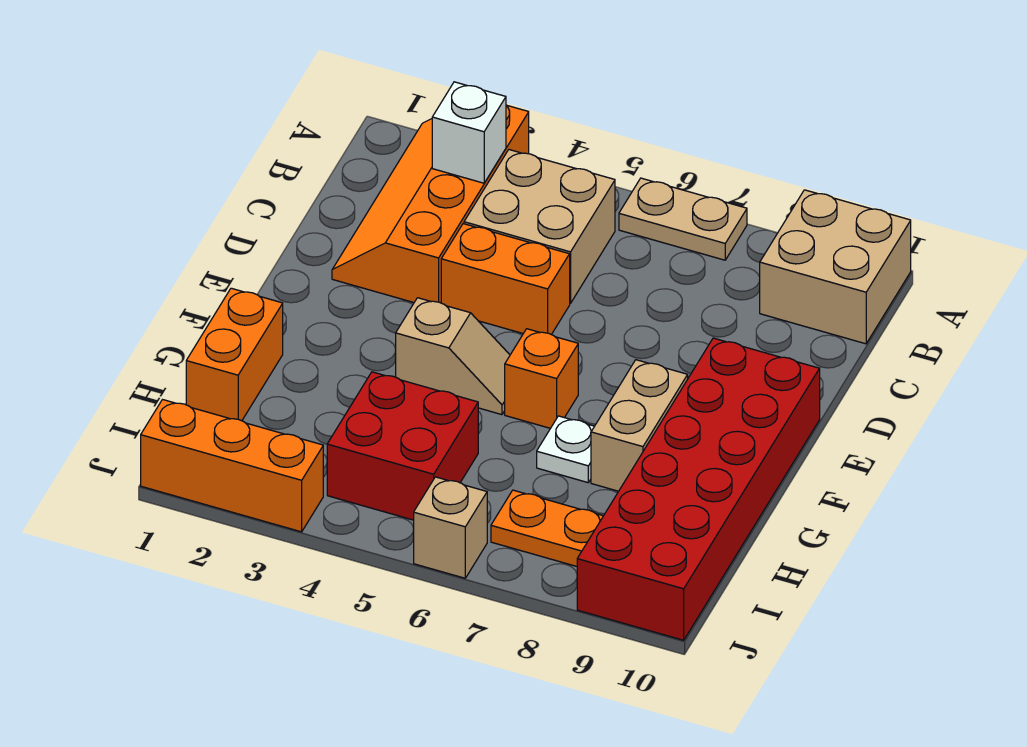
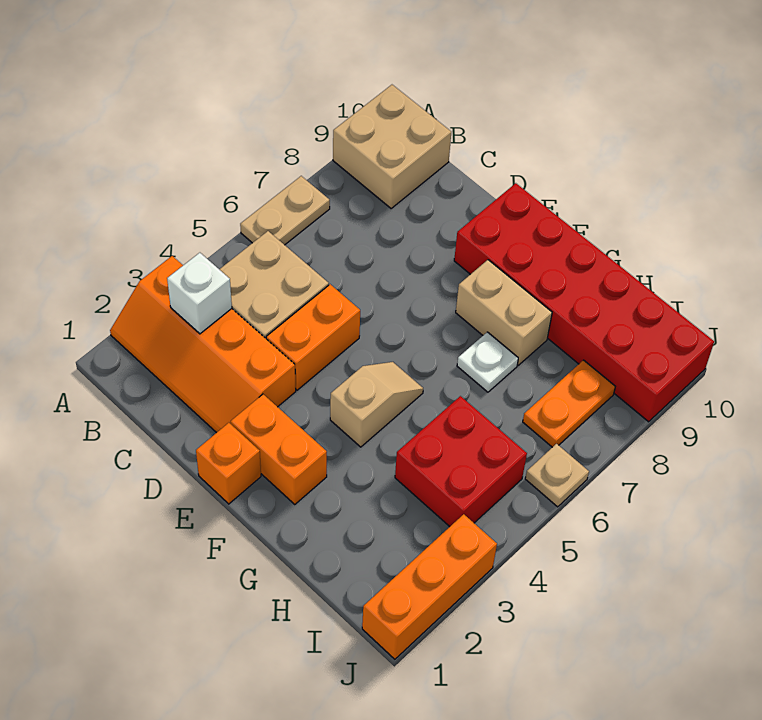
orange 1x1 brick [505,329,578,428] -> orange 1x1 brick moved to [196,423,261,504]
orange 1x2 brick [186,288,283,421] -> orange 1x2 brick moved to [231,394,327,504]
tan 1x1 brick [414,477,487,578] -> tan 1x1 plate [525,444,589,507]

